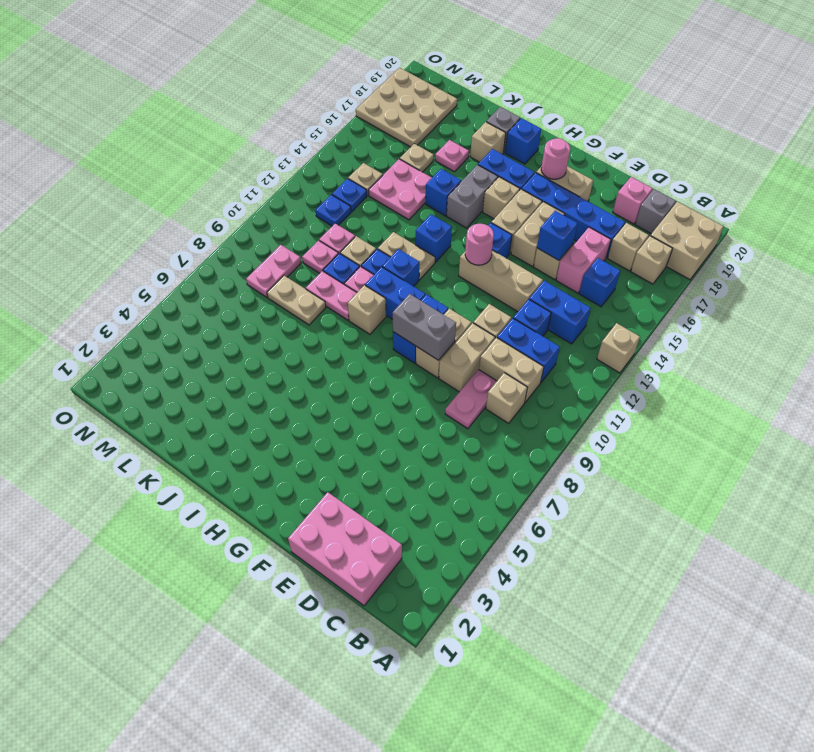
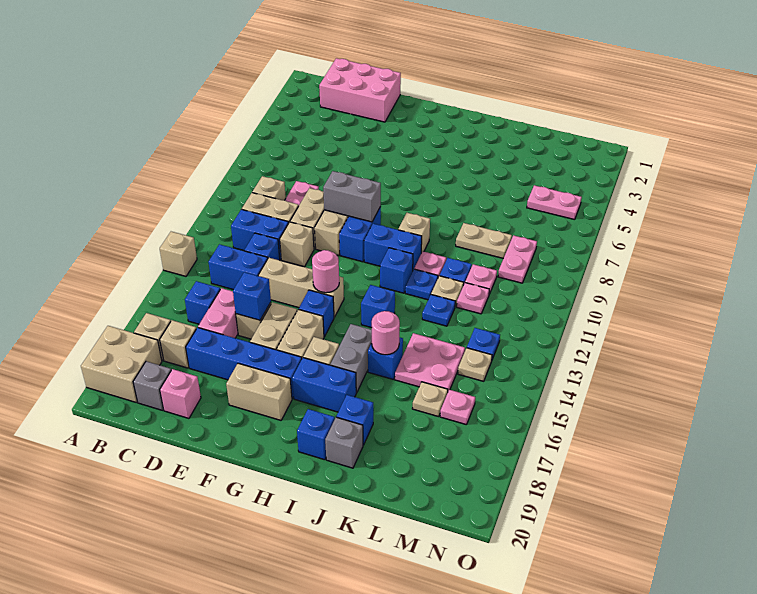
pink 1x1 round brick [541,138,570,179] -> pink 1x1 round brick moved to [372,311,400,355]
tan 1x2 plate [378,232,435,280] -> none
pink 1x2 plate [306,271,357,320] -> pink 1x2 plate moved to [527,185,582,220]
tan 1x1 brick [470,122,506,162] -> blue 1x1 brick [336,395,373,445]
pink 1x1 plate [435,140,469,172] -> pink 1x1 plate moved to [440,390,475,425]
blue 1x1 plate [316,195,351,226] -> blue 1x1 plate moved to [422,295,455,326]
tan 3x3 plate [356,68,457,147] -> none

